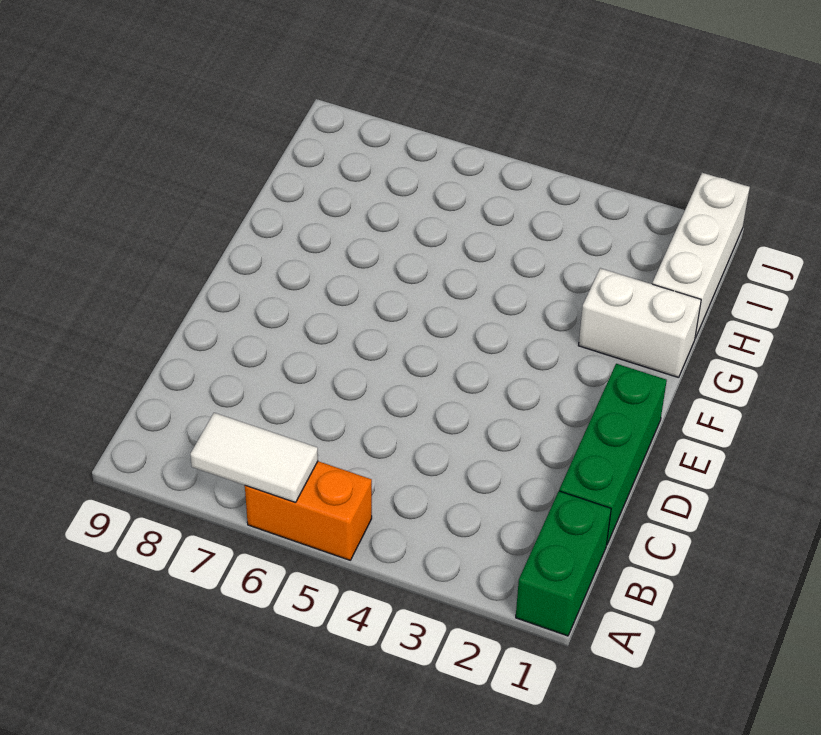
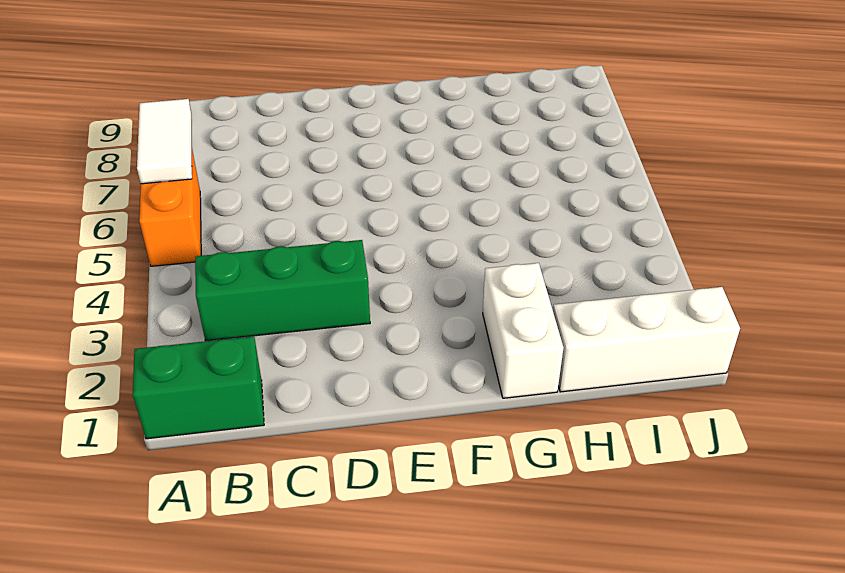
green 1x3 brick [559,364,667,544] -> green 1x3 brick moved to [195,240,370,341]

